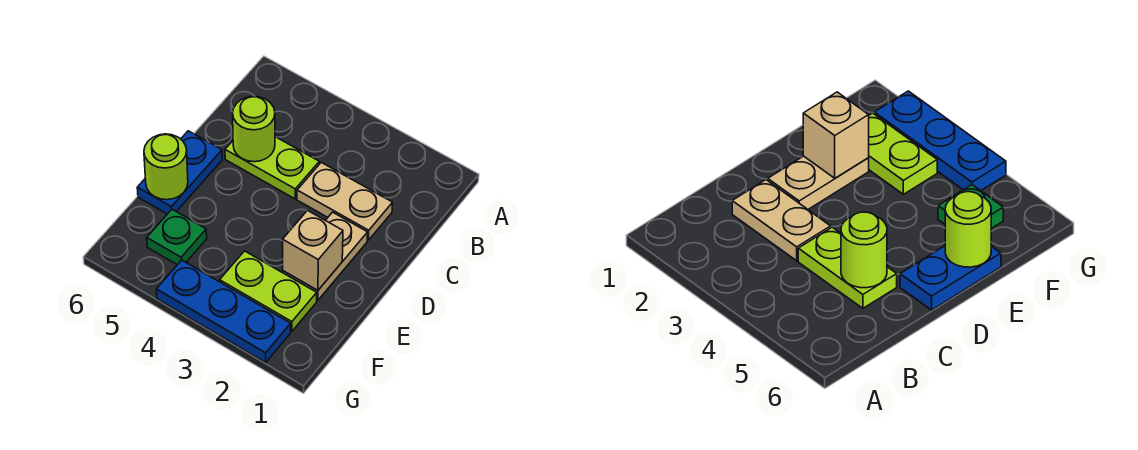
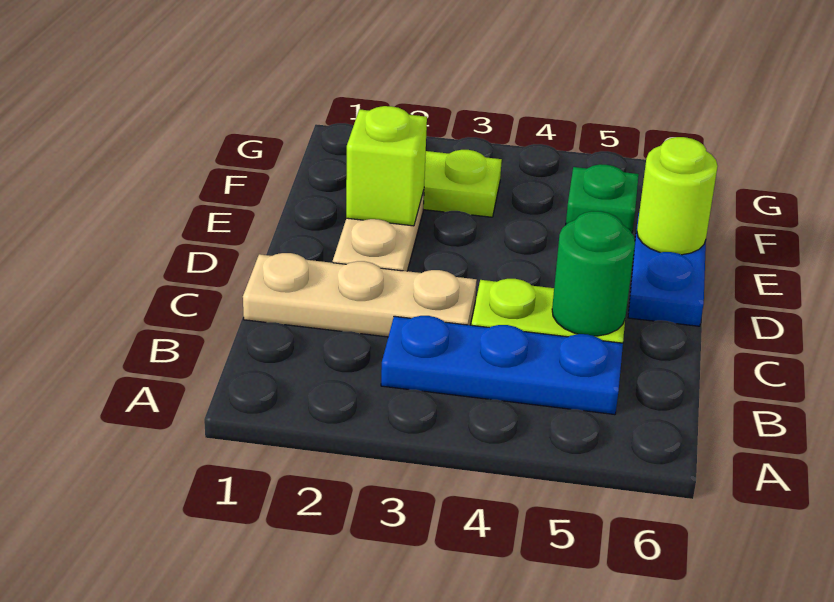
tan 1x2 plate [297,163,393,240] -> tan 1x3 plate [243,253,477,337]
lime 1x1 round brick [233,96,275,162] -> green 1x1 round brick [552,211,635,336]
tan 1x1 brick [283,211,343,290] -> lime 1x1 brick [346,106,427,226]
blue 1x3 plate [156,260,291,362] -> blue 1x3 plate moved to [381,316,623,415]

